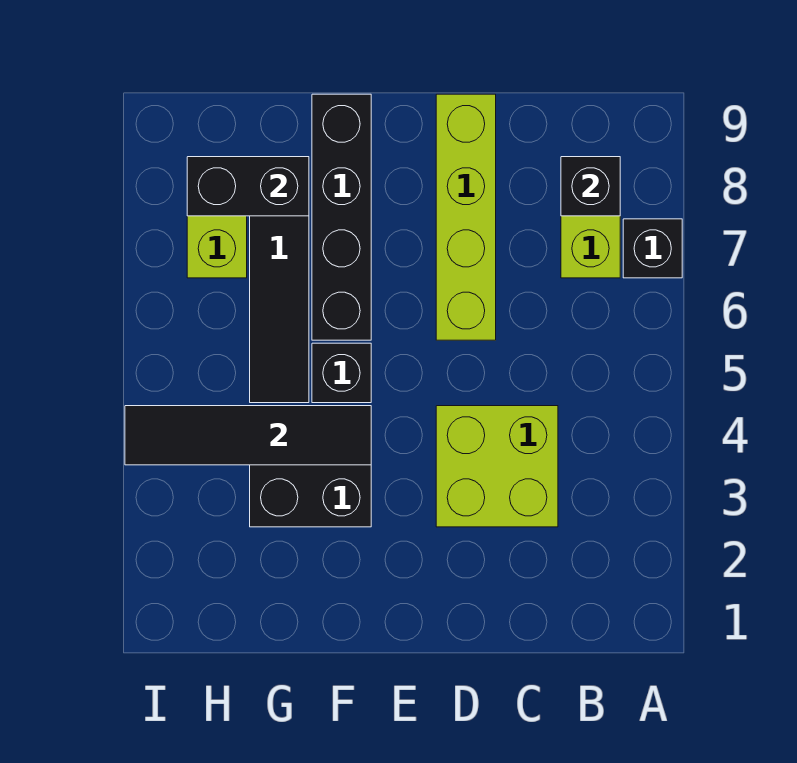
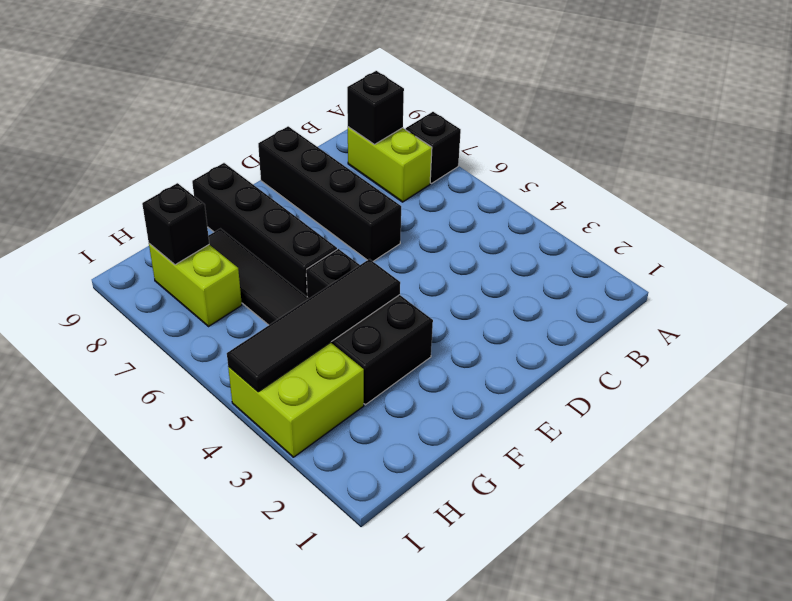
lime 2x2 brick [436,406,558,527] -> lime 2x2 brick moved to [228,342,364,457]
lime 1x4 brick [436,94,496,340] -> black 1x4 brick [258,126,401,261]
black 1x2 brick [187,157,309,216] -> black 1x1 brick [142,183,209,265]

